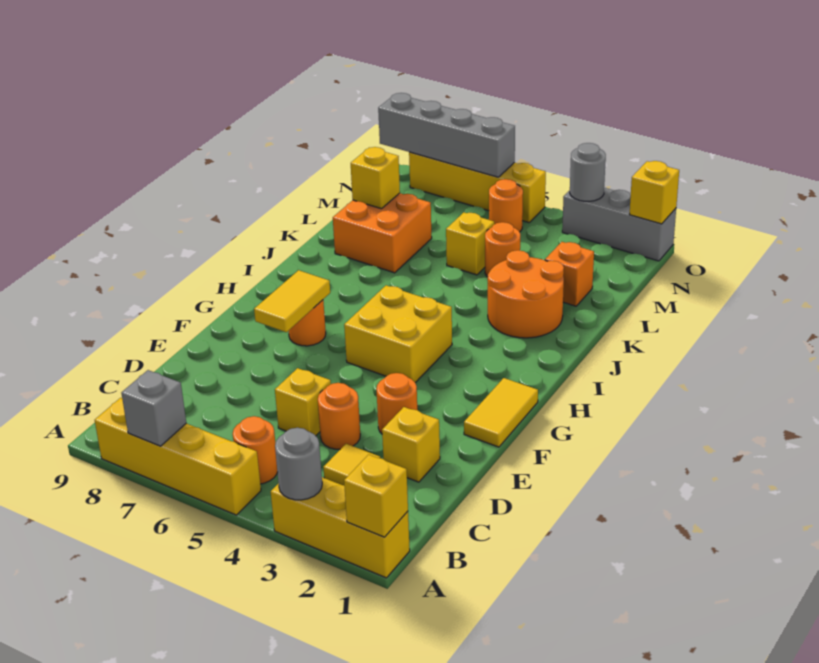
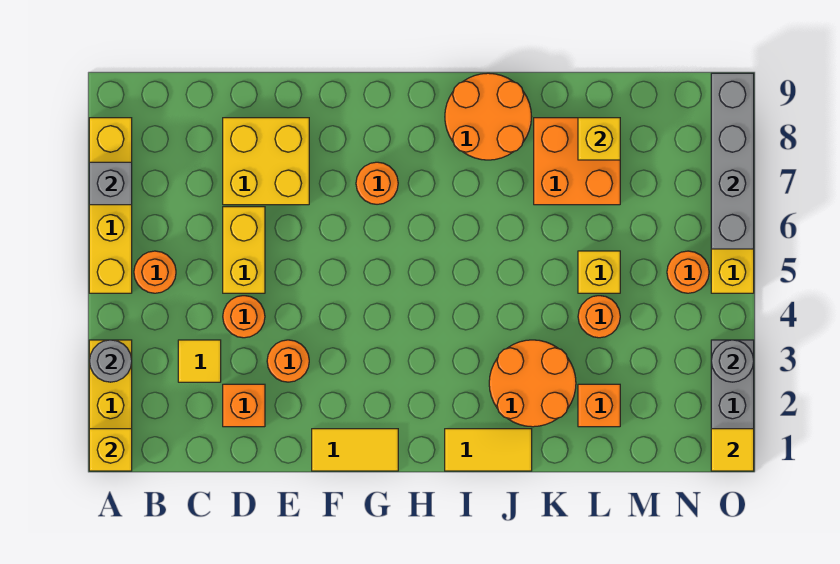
yellow 1x1 brick [382,407,440,482] -> orange 1x1 brick [223,384,265,427]
yellow 1x1 brick [275,368,331,436] -> yellow 1x2 brick [223,207,265,293]
yellow 1x2 tile [254,270,330,332] -> yellow 1x2 tile moved to [445,429,532,471]
yellow 2x2 brick [344,285,452,383] -> yellow 2x2 brick moved to [223,118,309,205]
none -> orange 2x2 round brick [445,73,532,160]
yellow 1x1 brick [629,161,679,224] -> yellow 1x1 tile [711,429,754,471]

